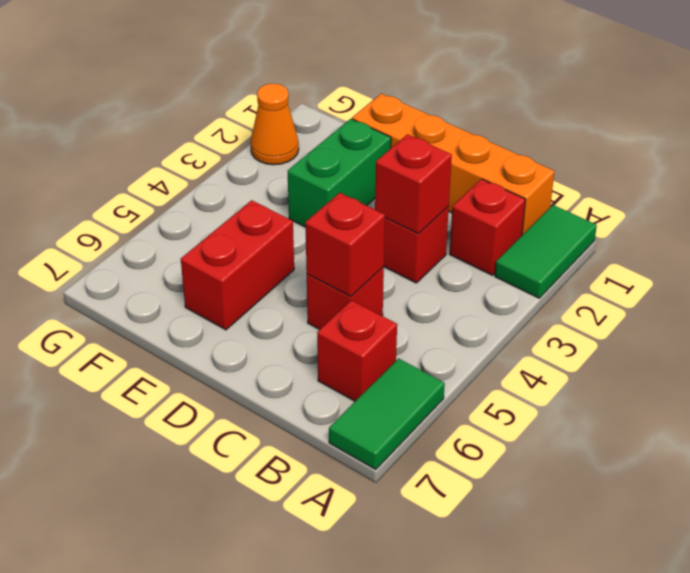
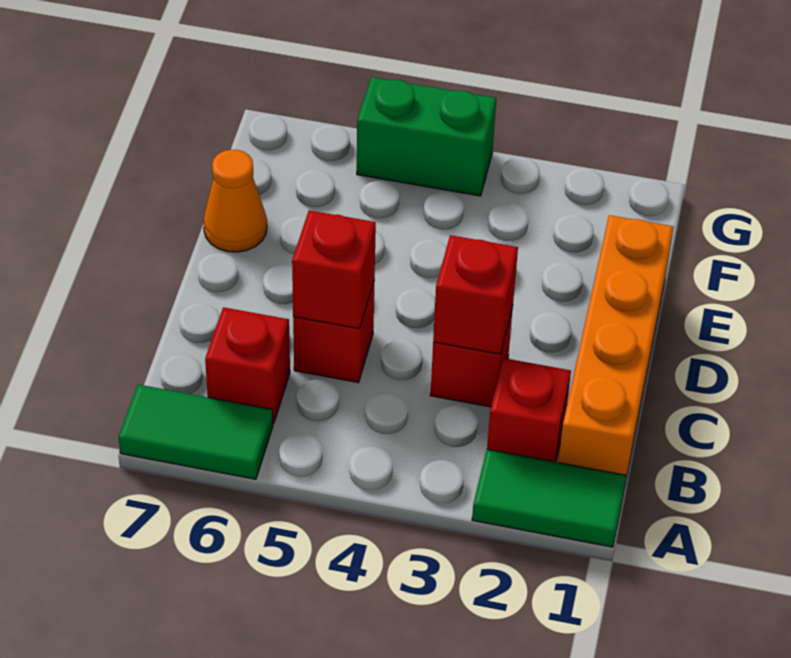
green 1x2 brick [288,119,391,227] -> green 1x2 brick moved to [357,77,496,196]
red 1x2 brick [181,200,294,330] -> none
orange 1x1 cone [251,84,299,165] -> orange 1x1 cone moved to [203,150,267,252]

